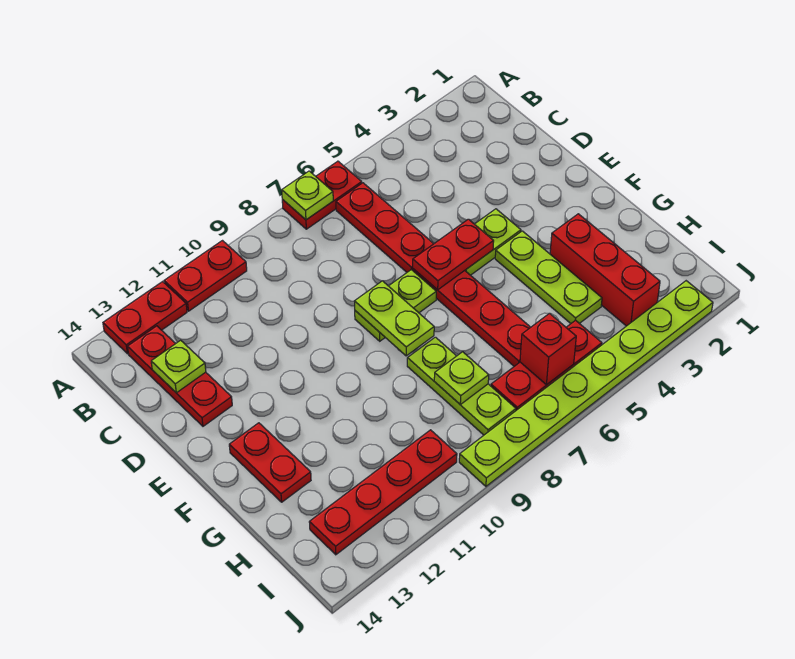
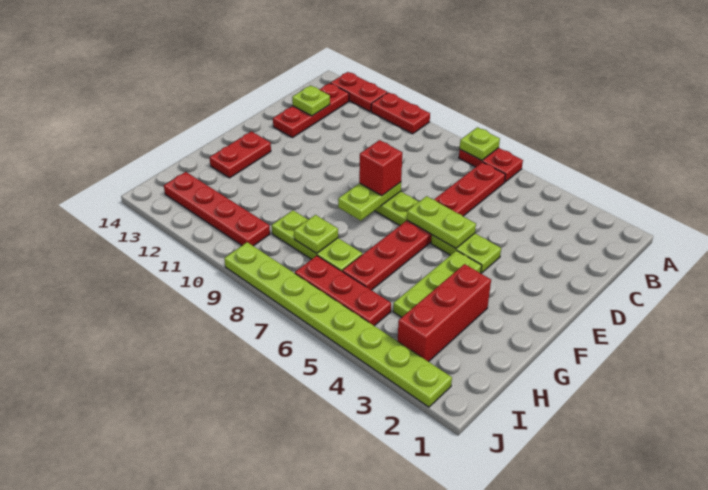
red 1x2 plate [413,219,494,290] -> lime 1x2 plate [407,196,476,248]
lime 1x3 plate [407,337,516,435] -> lime 1x3 plate turned to [272,210,362,271]
red 1x1 brick [520,313,576,385] -> red 1x1 brick moved to [359,140,402,196]

